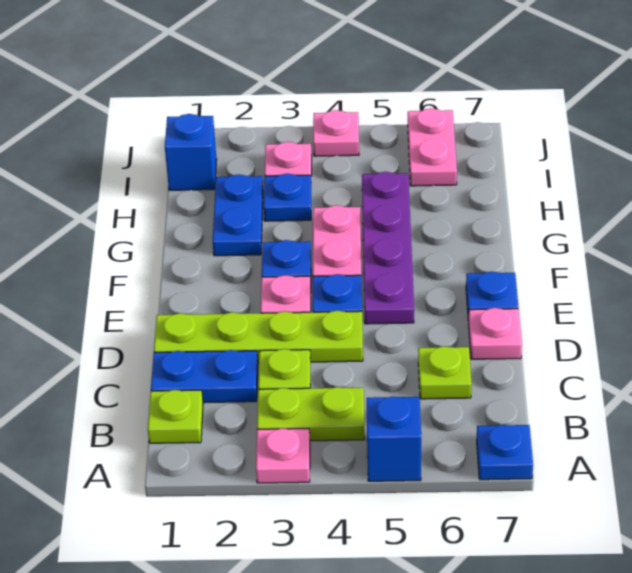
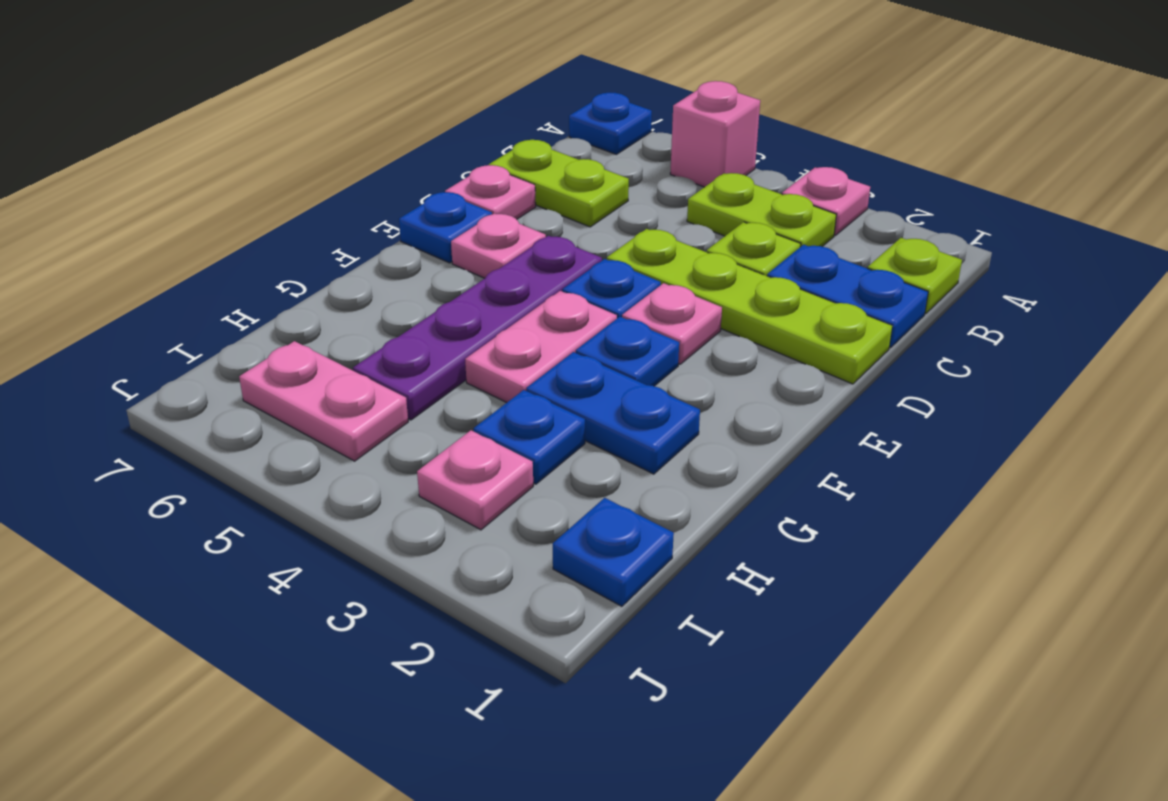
blue 1x1 brick [367,396,421,481] -> pink 1x1 brick [670,81,760,187]
lime 1x1 plate [418,346,472,399] -> lime 1x2 plate [489,140,629,227]
blue 1x2 plate [213,174,263,256] -> blue 1x2 plate turned to [526,352,700,474]
blue 1x1 brick [165,114,217,190] -> blue 1x1 plate [553,498,674,606]
pink 1x2 plate [408,108,457,186] -> pink 1x2 plate turned to [239,341,408,461]
pink 1x1 plate [313,110,359,156] -> pink 1x1 plate moved to [451,213,546,278]

